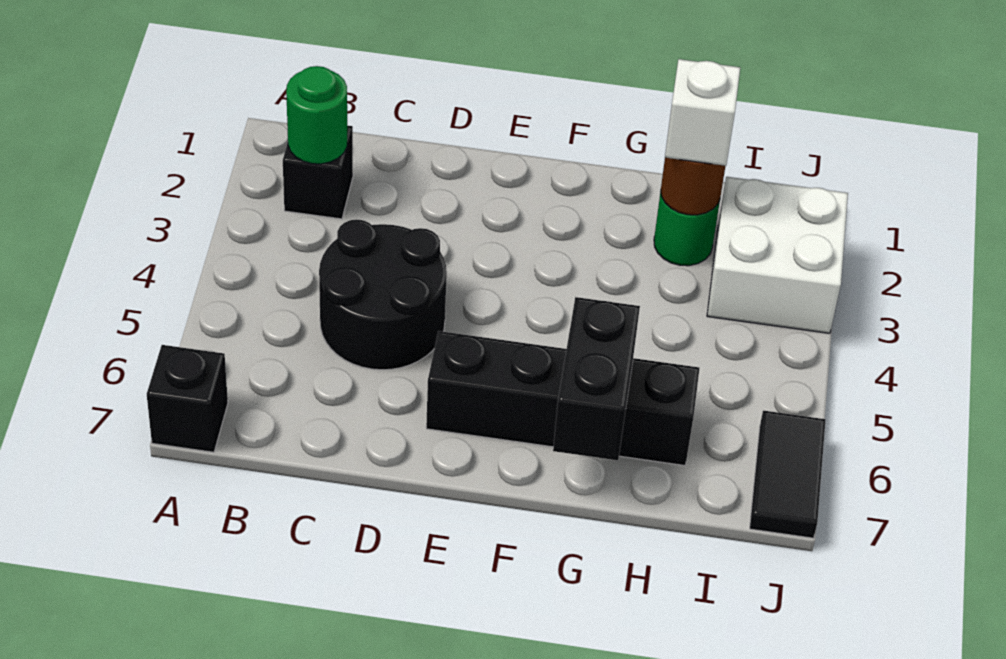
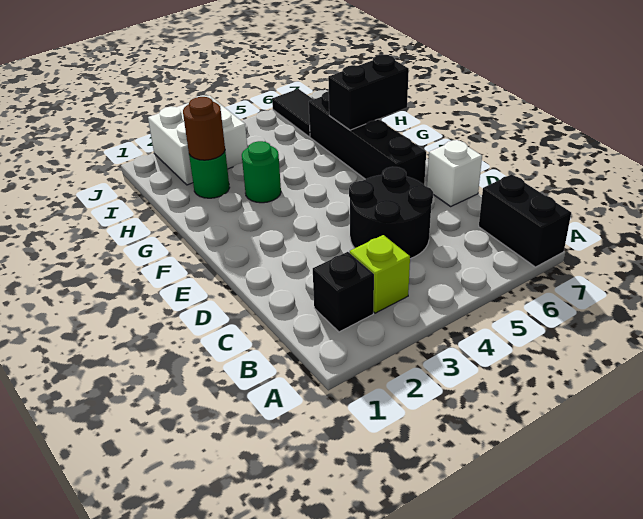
black 1x1 brick [147,345,228,452] -> black 1x2 brick [479,174,571,267]
green 1x1 round brick [286,66,347,164] -> green 1x1 round brick moved to [242,141,281,203]
none -> lime 1x1 brick [350,235,410,313]
white 1x1 brick [665,59,740,166] -> white 1x1 brick moved to [427,140,482,206]
black 1x2 tile [750,411,826,538] -> black 1x2 tile turned to [272,89,313,137]

